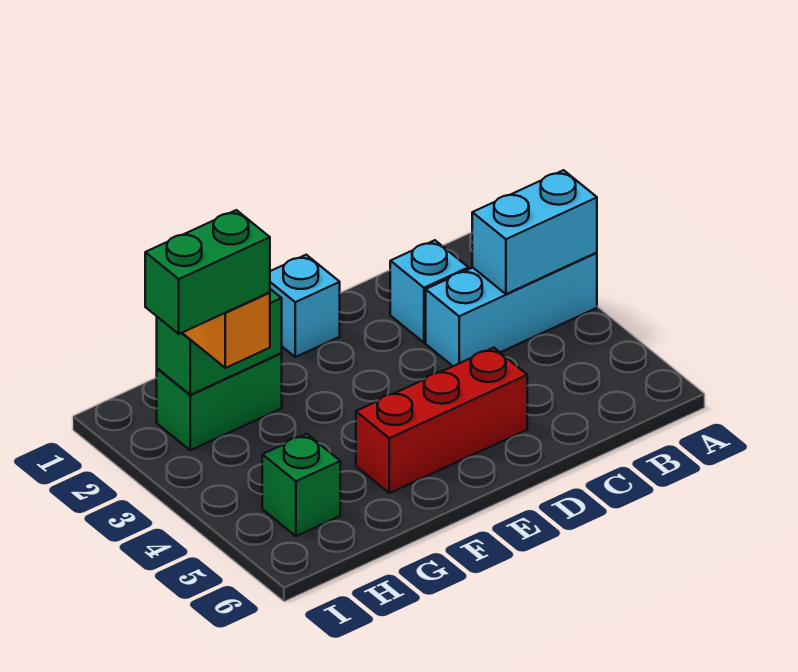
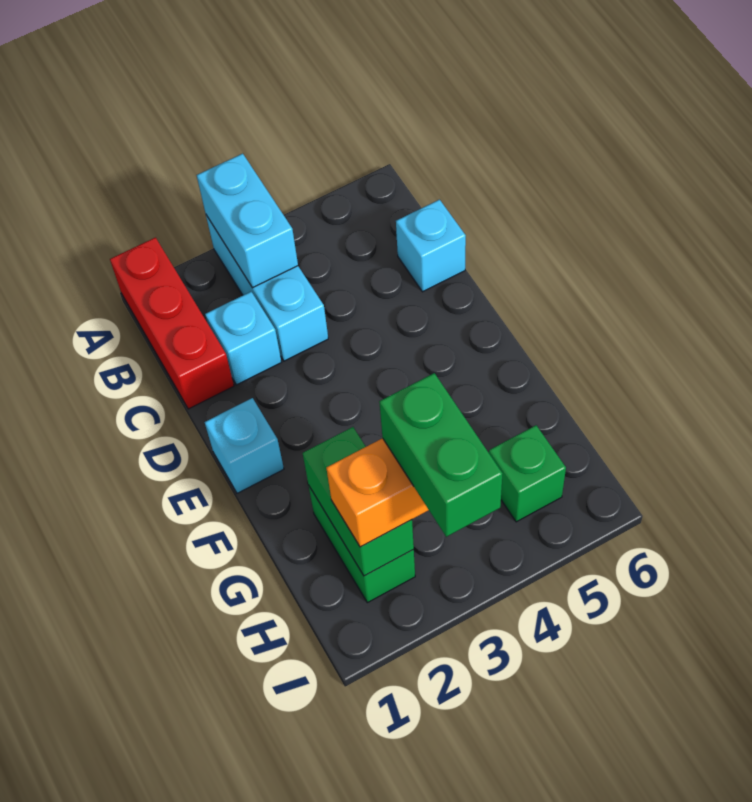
none -> cyan 1x1 brick [396,200,466,292]
red 1x3 brick [356,348,527,493] -> red 1x3 brick moved to [110,238,234,409]

